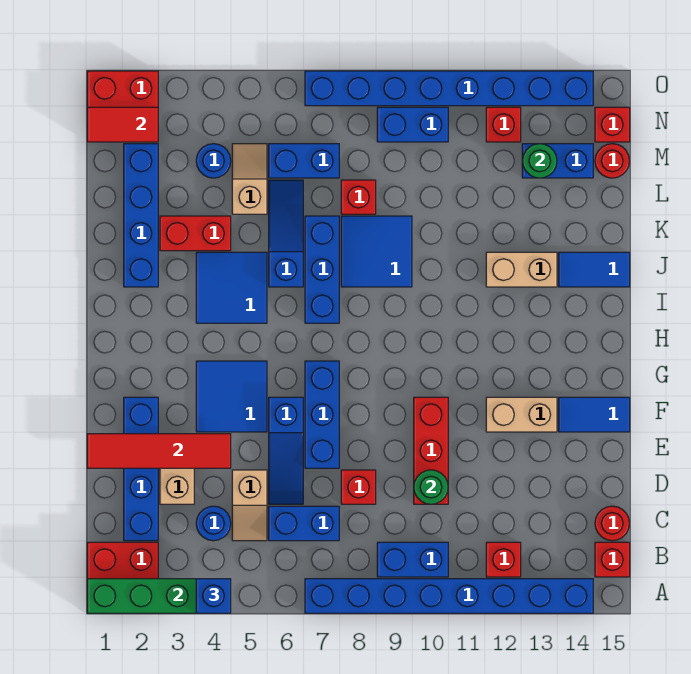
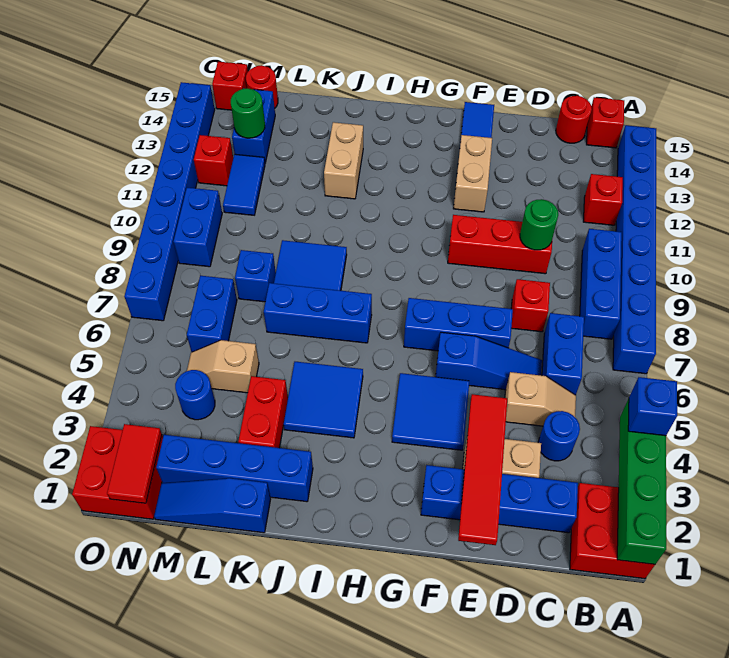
blue 1x2 brick [377,542,448,577] -> blue 1x3 brick [580,229,622,339]
blue 1x3 slope [269,180,303,287] -> blue 1x3 slope moved to [154,478,271,533]
blue 1x2 tile [559,252,630,287] -> blue 1x2 tile moved to [223,154,265,215]
red 1x1 brick [341,180,376,214] -> blue 1x1 brick [235,250,276,302]

